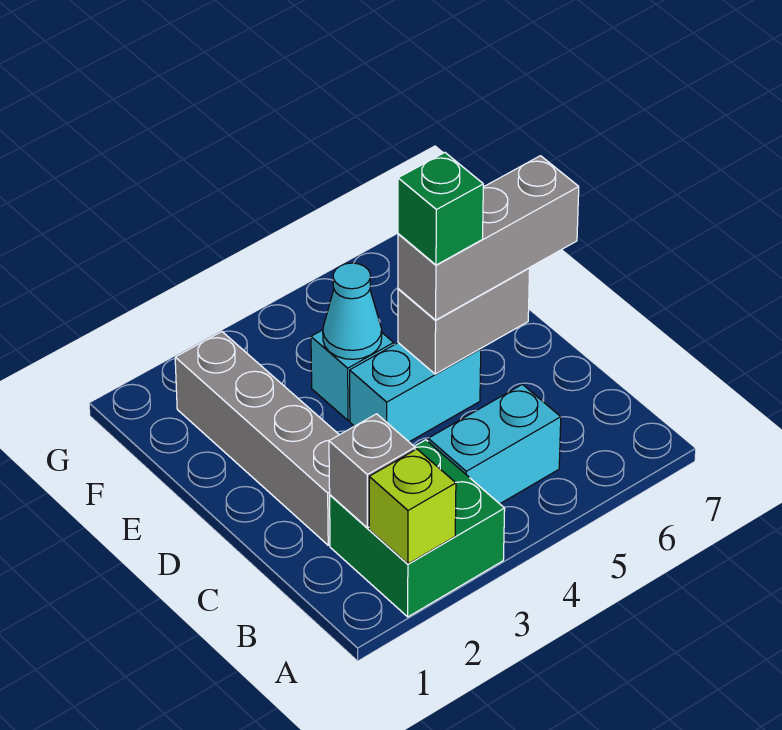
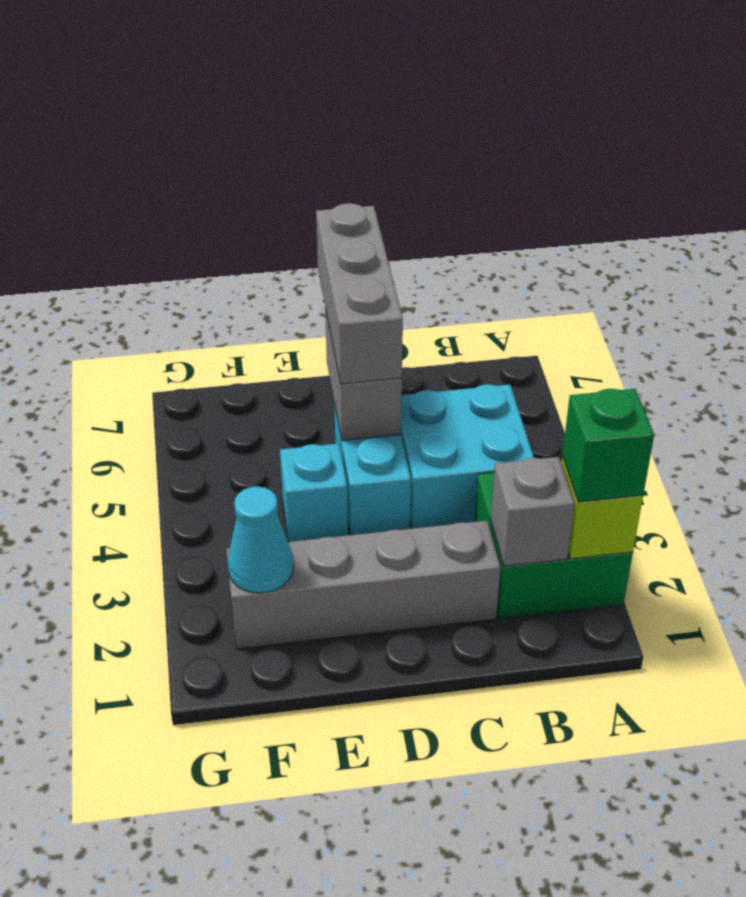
cyan 1x2 brick [428,384,561,504] -> cyan 2x2 brick [401,384,534,529]
green 1x1 brick [398,153,483,265] -> green 1x1 brick moved to [562,389,654,502]
cyan 1x1 cone [323,263,382,359] -> cyan 1x1 cone moved to [228,486,293,593]

